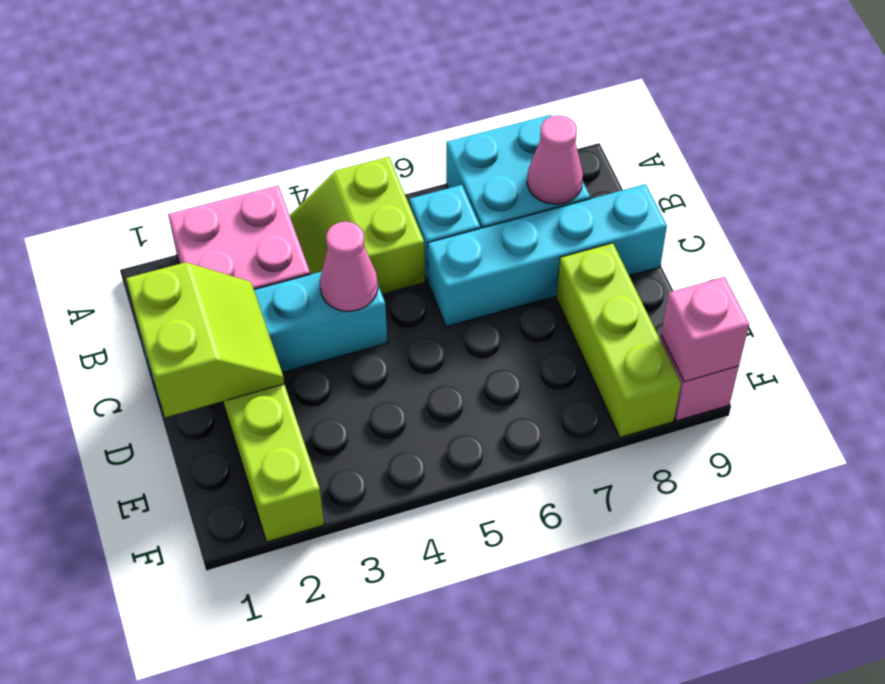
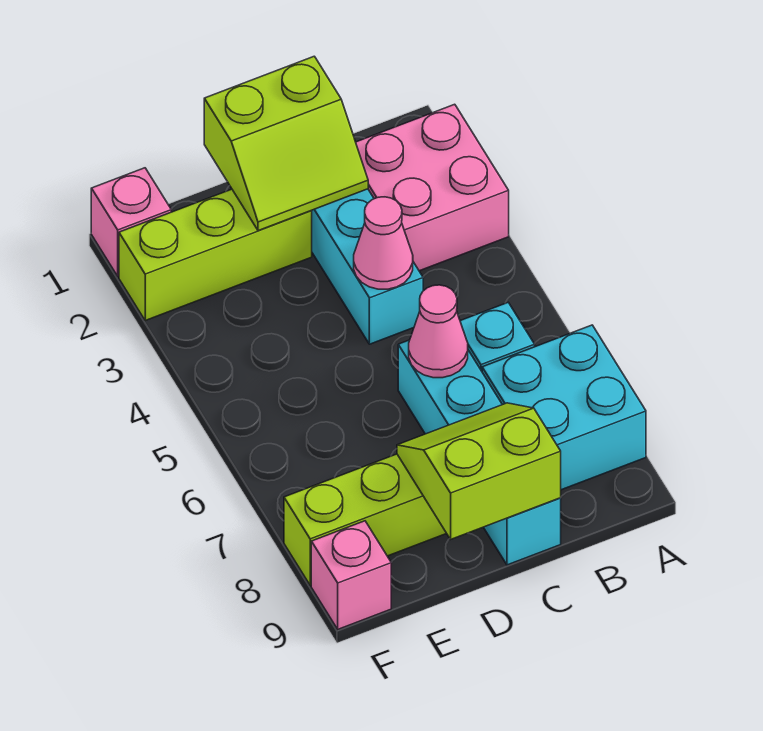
lime 2x2 slope [289,157,425,294] -> lime 2x2 slope moved to [397,403,561,539]
pink 1x1 cone [527,115,583,204] -> pink 1x1 cone moved to [409,285,468,378]
pink 1x1 brick [661,277,749,382] -> pink 1x1 brick moved to [91,168,171,276]

